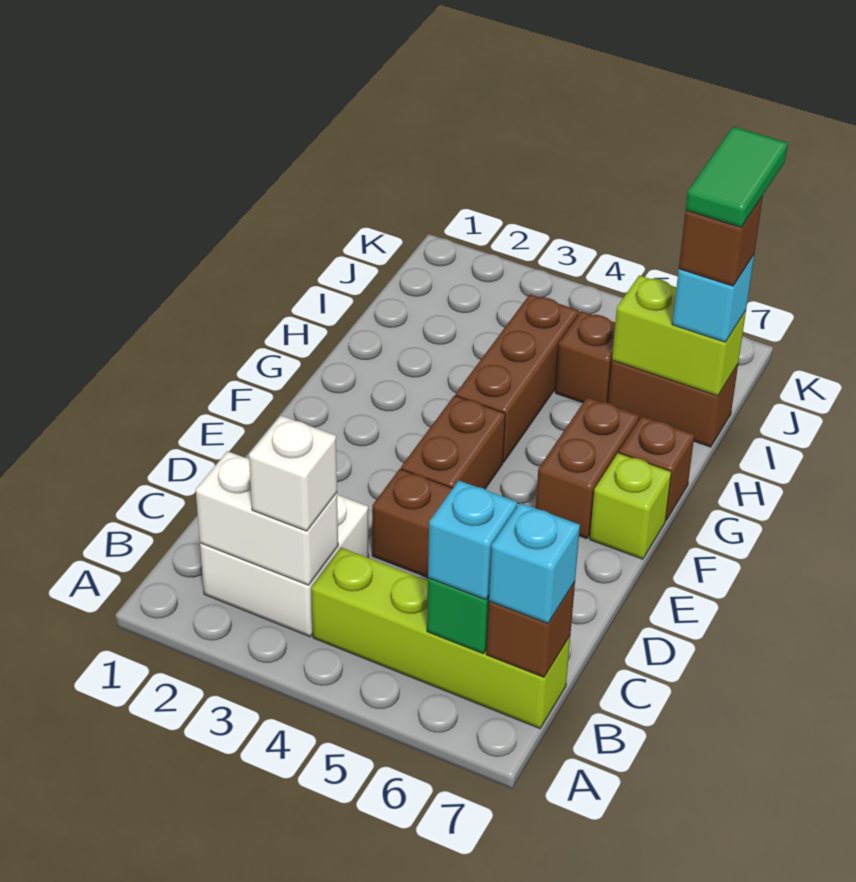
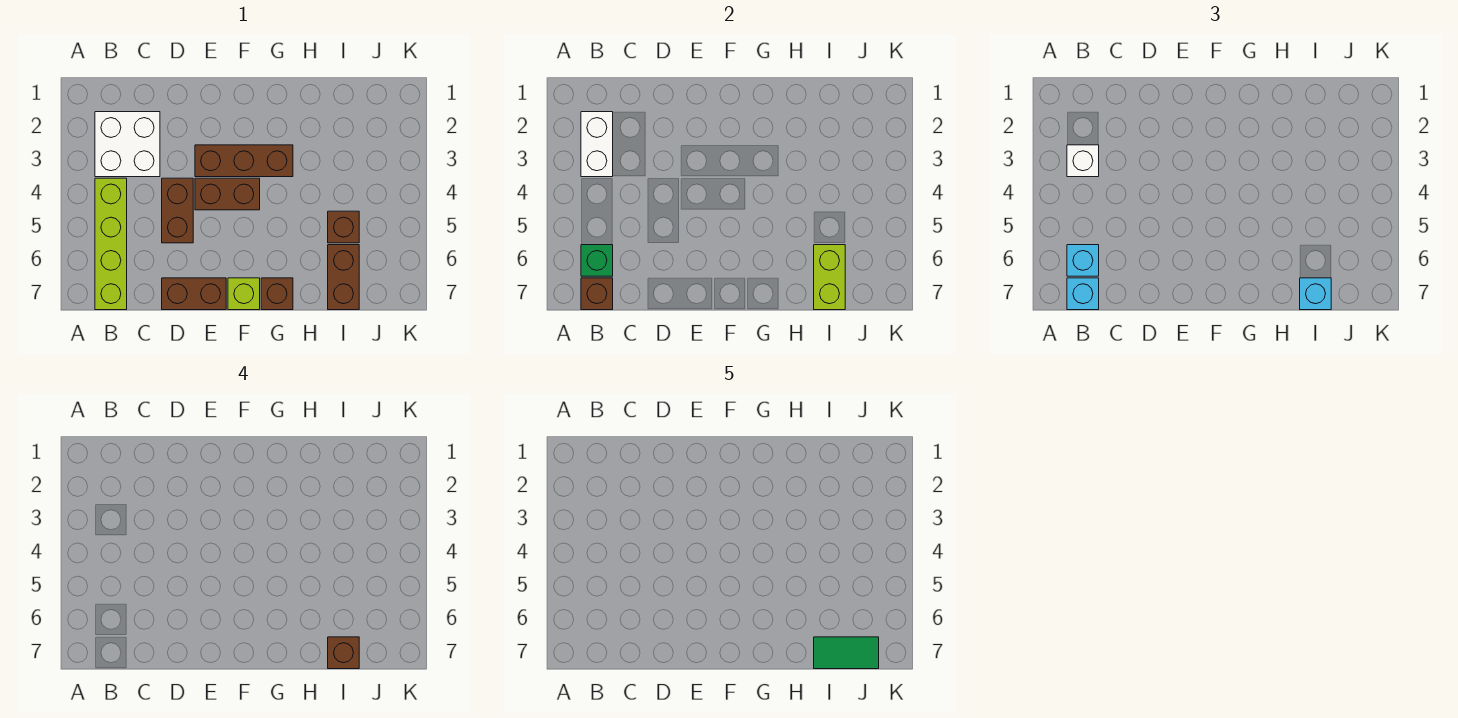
brown 1x2 brick [536,397,639,539] -> brown 1x2 brick moved to [162,278,226,310]
brown 1x3 brick [456,294,579,462] -> brown 1x3 brick moved to [195,145,293,177]

